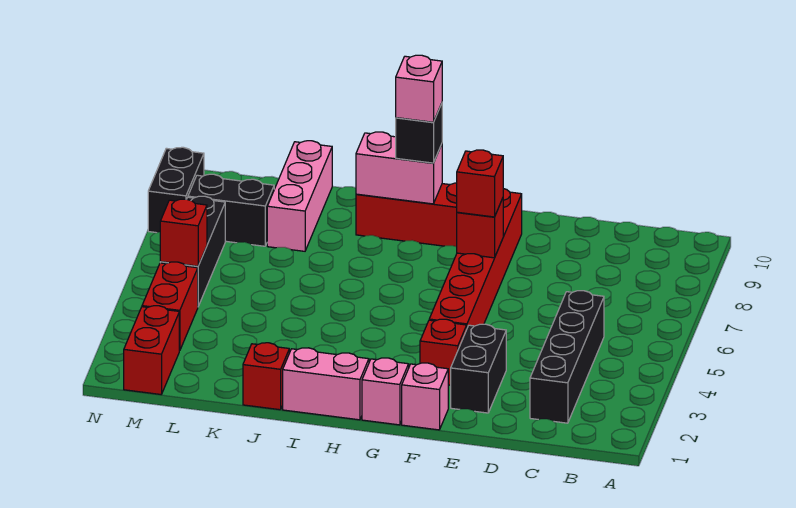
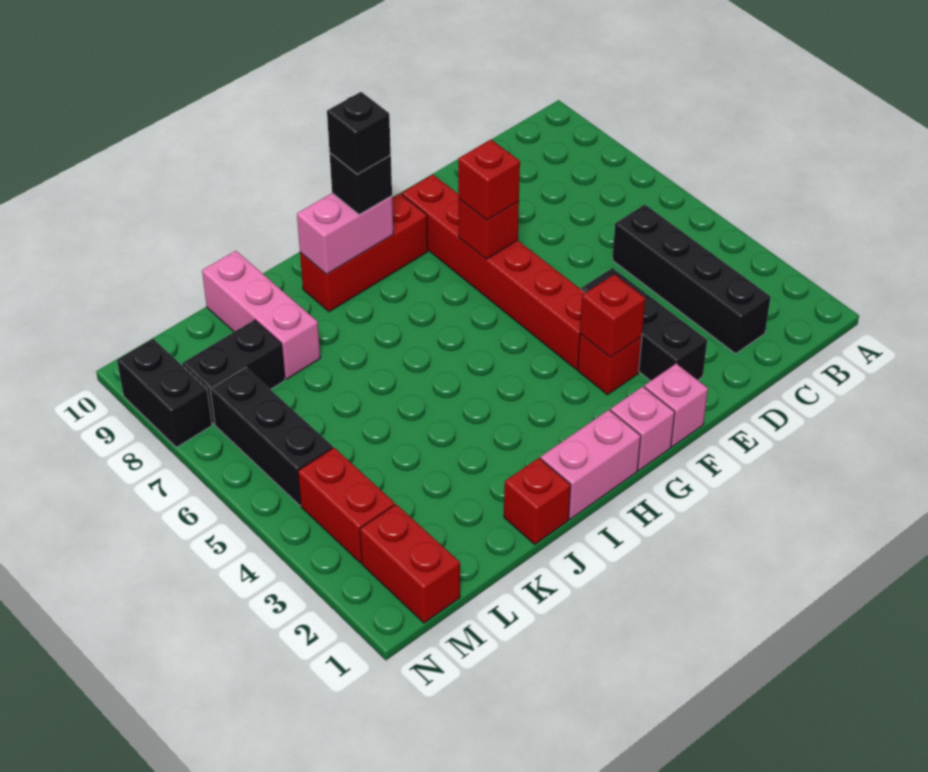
black 1x2 brick [451,324,506,413] -> black 1x3 brick [582,268,707,381]
pink 1x1 brick [396,55,442,122] -> black 1x1 brick [327,92,391,174]
red 1x1 brick [160,199,207,266] -> red 1x1 brick moved to [580,274,645,358]

